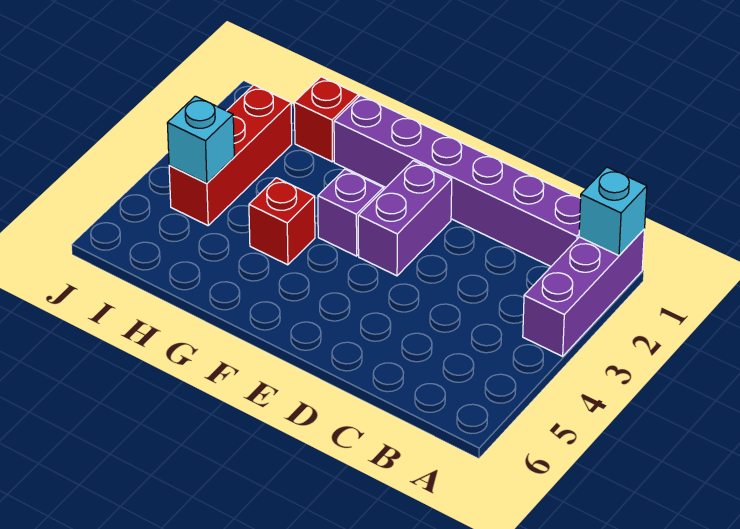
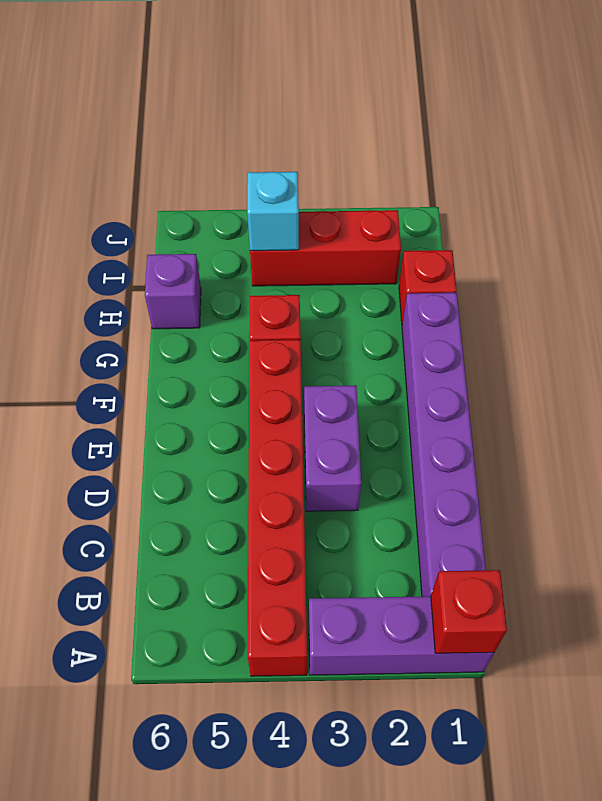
cyan 1x1 brick [579,167,647,256] -> red 1x1 brick [431,570,507,653]
none -> red 1x6 brick [248,340,307,676]
purple 1x2 brick [358,161,452,276] -> purple 1x2 brick turned to [304,385,361,511]
purple 1x1 brick [318,169,383,256] -> purple 1x1 brick moved to [145,254,201,329]

